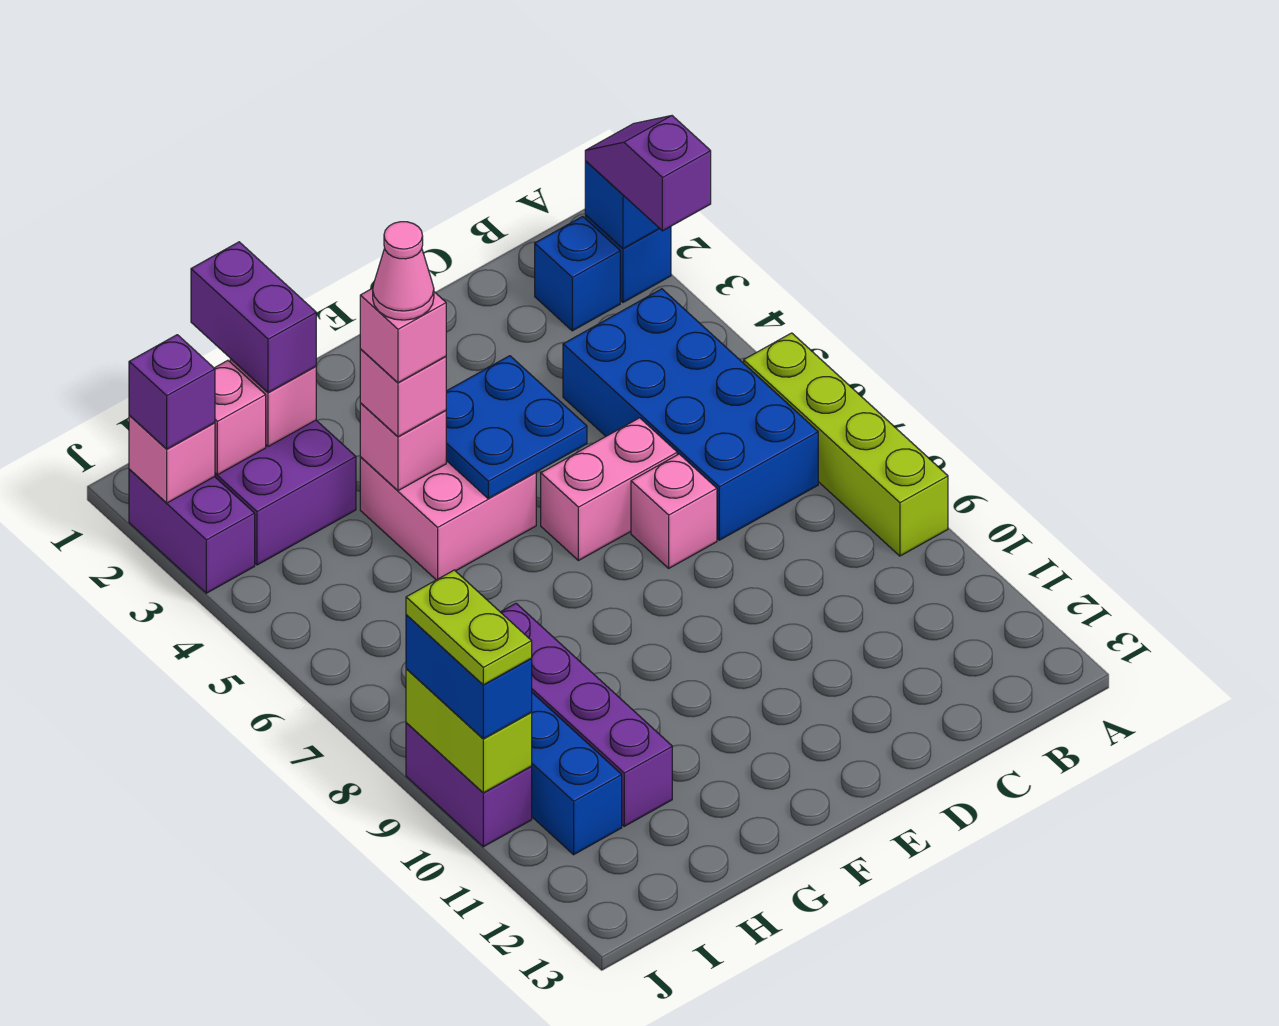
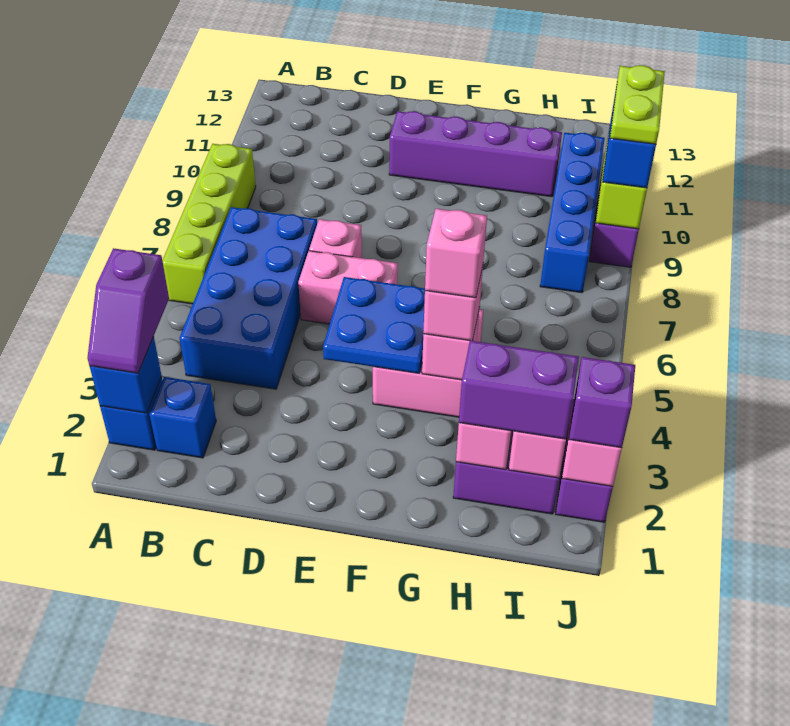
pink 1x1 cone [373,222,434,320] -> none
purple 1x2 brick [191,242,316,393] -> purple 1x2 brick turned to [459,341,579,439]
purple 1x4 brick [501,604,672,826] -> purple 1x4 brick turned to [389,111,562,197]

